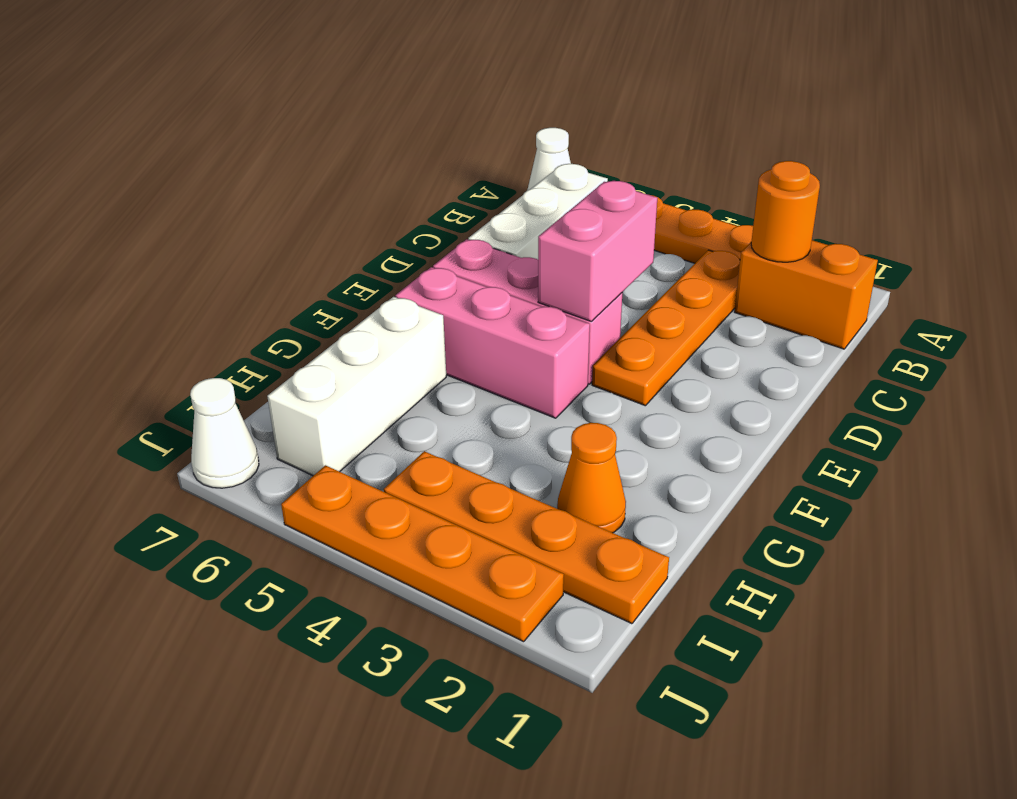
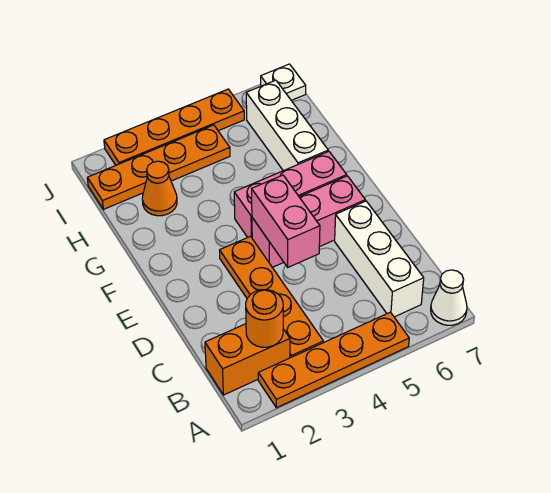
white 1x1 cone [190,378,259,488] -> white 1x1 plate [261,64,306,100]

